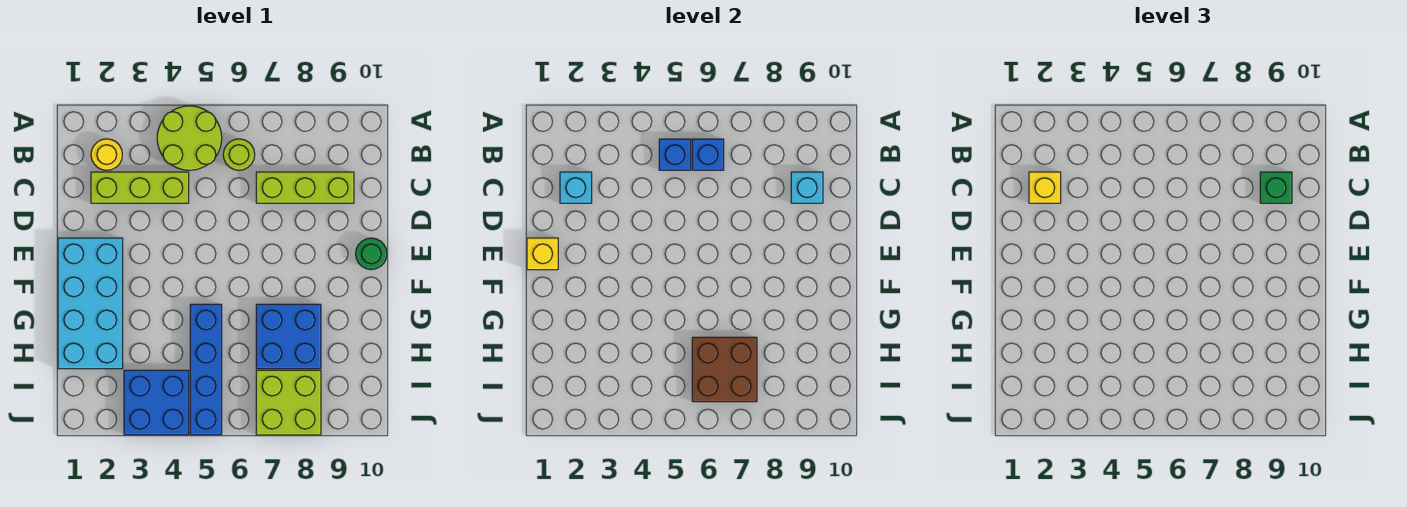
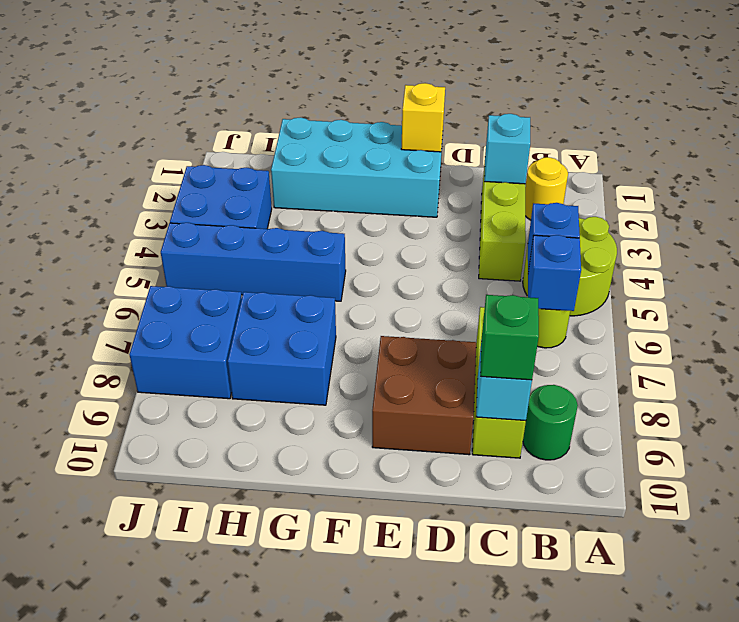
yellow 1x1 brick [1029,172,1061,203] -> none
green 1x1 round brick [356,238,387,270] -> green 1x1 round brick moved to [523,385,578,460]
brown 2x2 brick [692,337,757,402] -> brown 2x2 brick moved to [372,336,476,455]
lime 2x2 brick [256,370,321,435] -> blue 2x2 brick [129,286,242,399]

